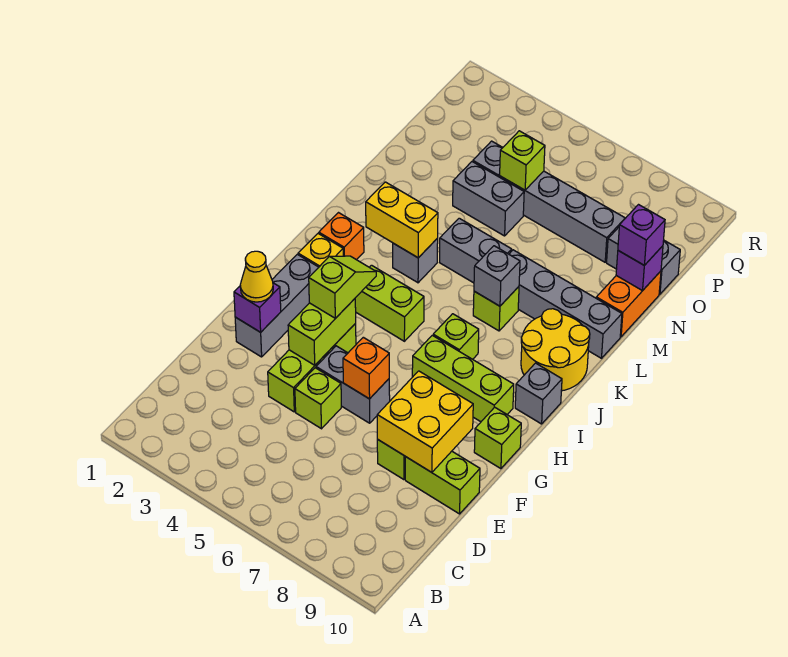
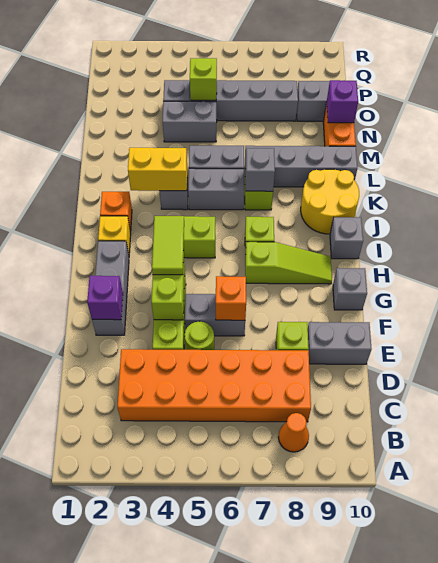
none -> orange 1x1 cone [278,413,309,452]
none -> orange 2x6 brick [118,349,311,422]
lime 1x1 brick [295,368,341,429] -> lime 1x1 round brick [184,322,214,350]
yellow 2x2 brick [377,371,473,472] -> none
lime 1x2 brick [405,451,480,514] -> grey 1x2 brick [308,322,372,364]
yellow 1x1 cone [240,251,273,302] -> none
lime 1x2 slope [309,256,376,318] -> lime 1x2 tile [152,216,184,275]
lime 1x1 brick [474,407,521,469] -> grey 1x1 brick [333,268,367,310]
lime 1x3 brick [412,335,514,422] -> lime 1x3 slope [245,242,332,284]
none -> grey 1x2 brick [188,168,244,210]
purple 1x1 brick [618,205,665,265] -> none

